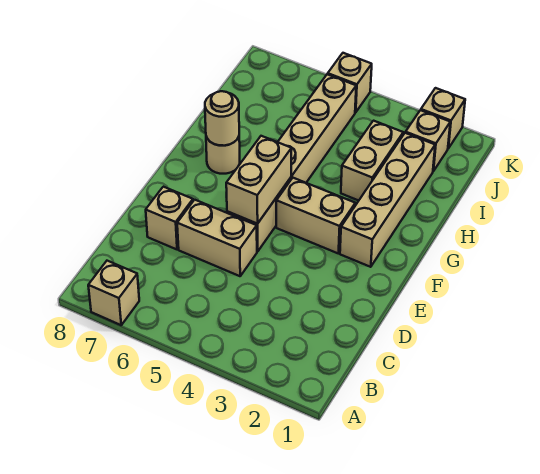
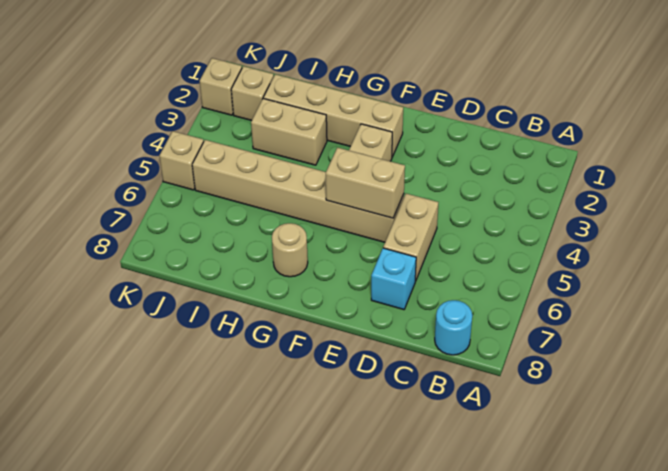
tan 1x1 brick [88,261,139,325] -> none
none -> cyan 1x1 round brick [435,300,472,355]
tan 1x1 brick [146,187,193,249] -> cyan 1x1 brick [371,248,416,310]
tan 1x1 round brick [205,91,239,146] -> none

